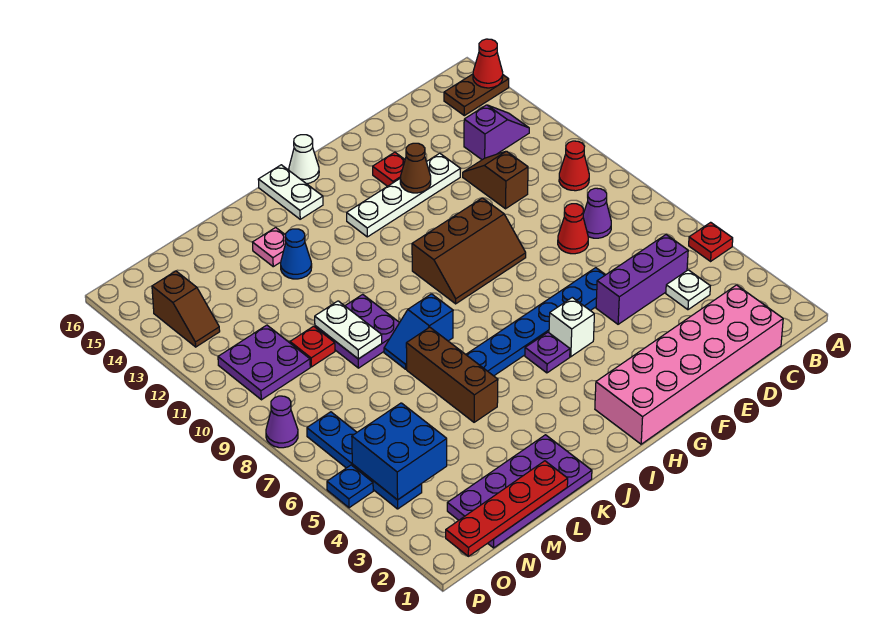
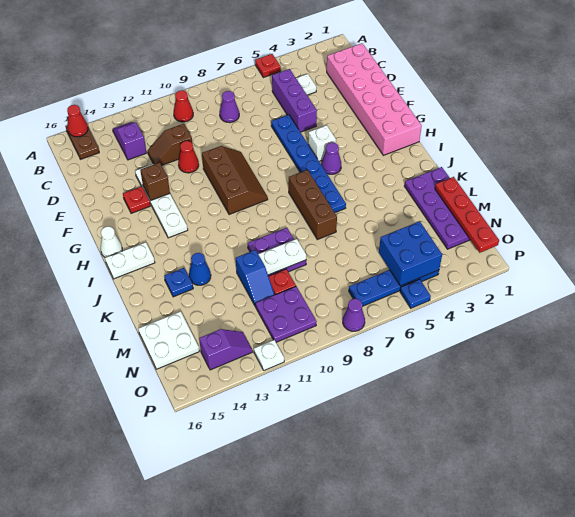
red 1x1 cone [558,204,588,254] -> red 1x1 cone moved to [178,141,199,173]
brown 1x1 cone [400,143,431,193] -> brown 1x1 brick [140,163,170,200]
purple 1x1 plate [525,332,570,373] -> purple 1x1 cone [321,142,341,174]
blue 1x2 slope [384,294,453,369] -> blue 1x2 slope moved to [236,250,275,306]
brown 1x3 brick [406,327,498,422] -> brown 1x3 brick turned to [289,170,337,240]
pink 1x1 plate [252,227,286,267] -> blue 1x1 plate [164,268,193,297]
none -> white 2x2 plate [138,311,199,369]
brown 1x2 slope [152,271,220,347] -> purple 1x2 slope [199,329,253,370]
none -> white 1x1 plate [254,340,284,370]

